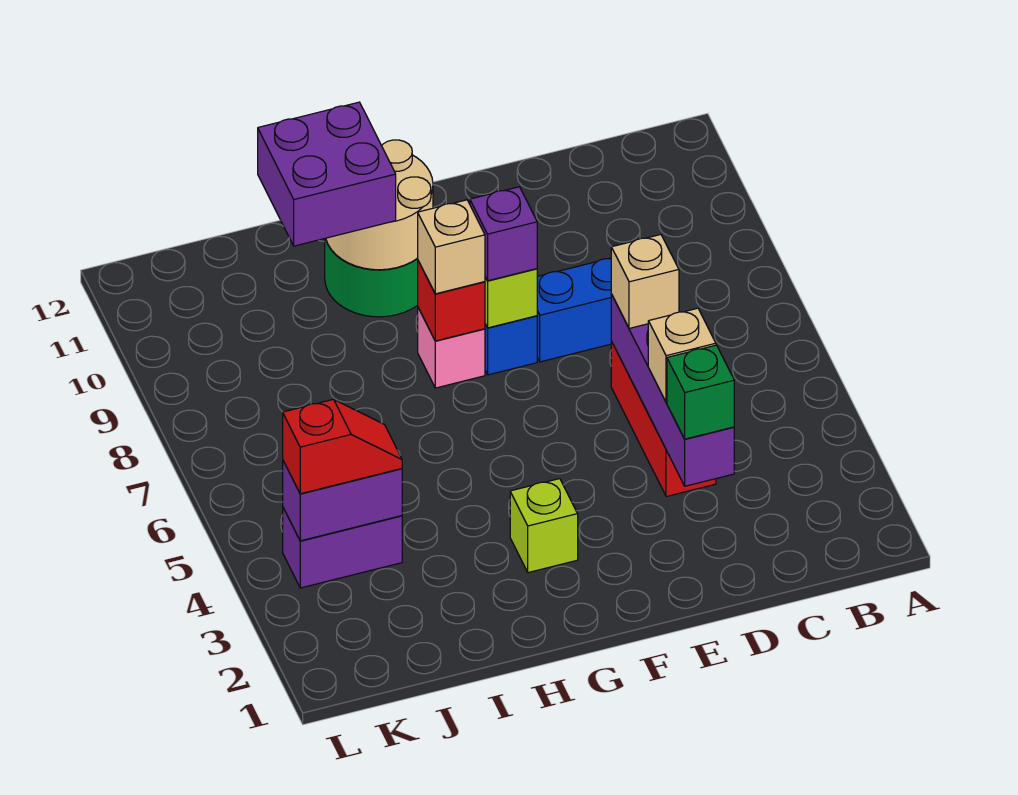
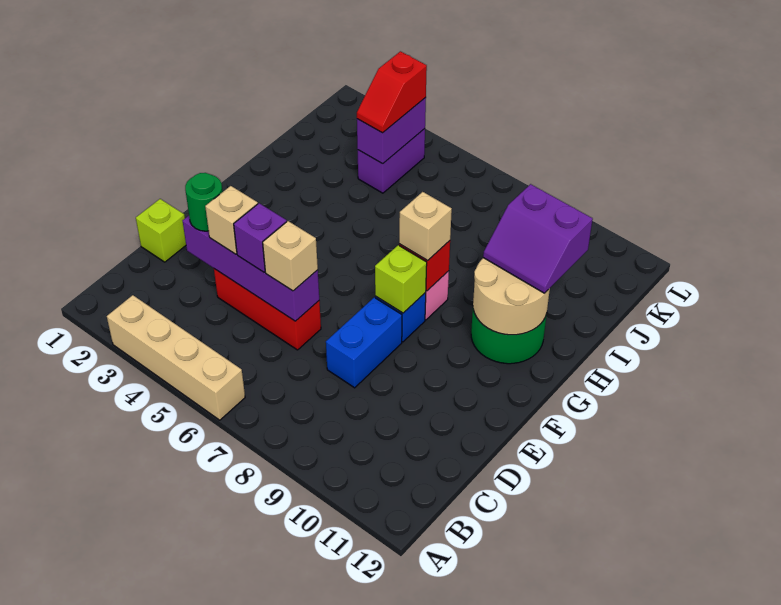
none -> tan 1x4 brick [107,295,245,420]
green 1x1 brick [667,345,734,439] -> green 1x1 round brick [185,173,223,231]
purple 1x1 brick [470,187,537,281] -> purple 1x1 brick moved to [234,203,287,272]
lime 1x1 brick [510,479,578,573] -> lime 1x1 brick moved to [136,199,186,262]
purple 2x2 brick [258,102,396,246] -> purple 2x2 slope [483,184,593,293]

